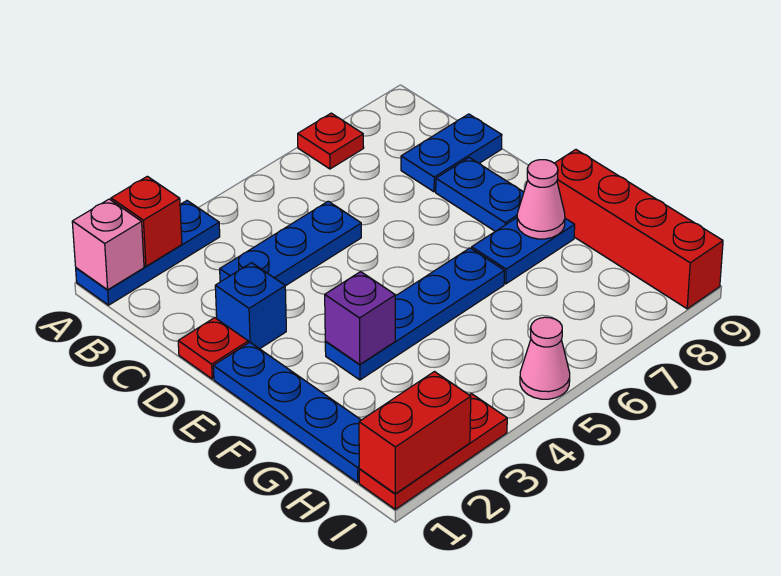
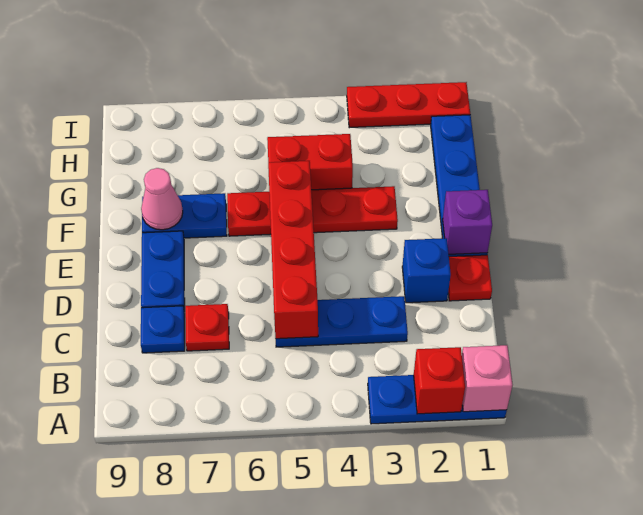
red 1x1 plate [298,113,364,169] -> red 1x1 plate moved to [185,304,229,351]
blue 1x2 plate [401,114,502,192] -> blue 1x1 plate [141,306,185,353]
blue 1x4 plate [325,248,504,380] -> red 1x4 plate [227,186,398,236]
purple 1x1 brick [325,272,395,364] -> purple 1x1 brick moved to [443,190,492,254]
red 1x4 brick [555,150,723,309] -> red 1x4 brick moved to [268,161,318,339]
red 1x2 brick [359,372,471,494] -> red 1x2 brick moved to [267,134,353,190]
pink 1x1 cone [520,317,570,399] -> none

